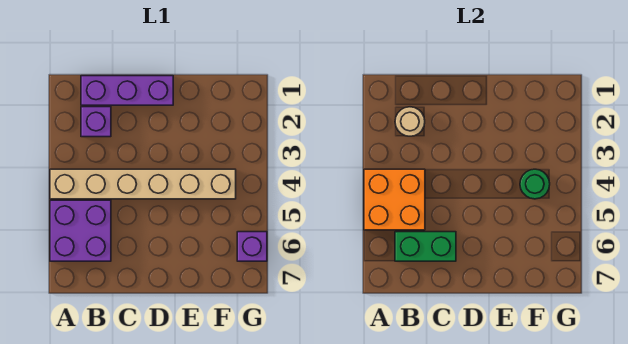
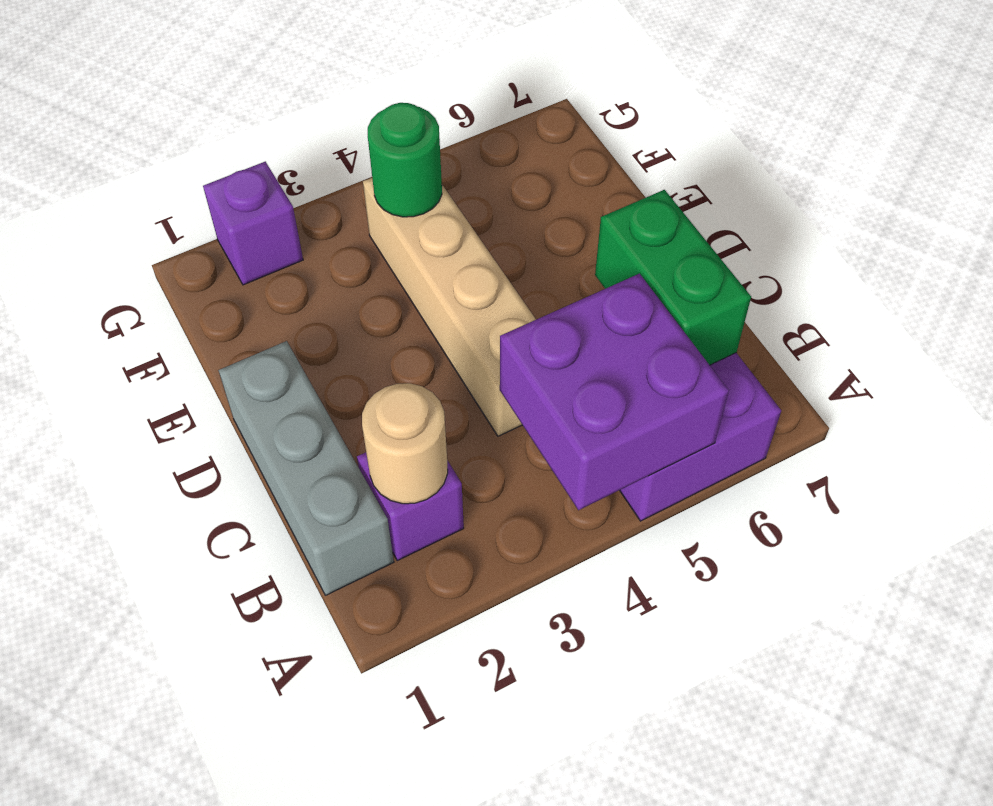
tan 1x6 brick [50,169,236,199] -> tan 1x4 brick [363,178,536,436]
orange 2x2 brick [364,169,425,230] -> purple 2x2 brick [500,274,729,510]
purple 1x3 brick [81,76,173,105] -> grey 1x3 brick [218,341,394,595]
purple 1x1 brick [237,232,267,261] -> purple 1x1 brick moved to [203,162,303,285]

